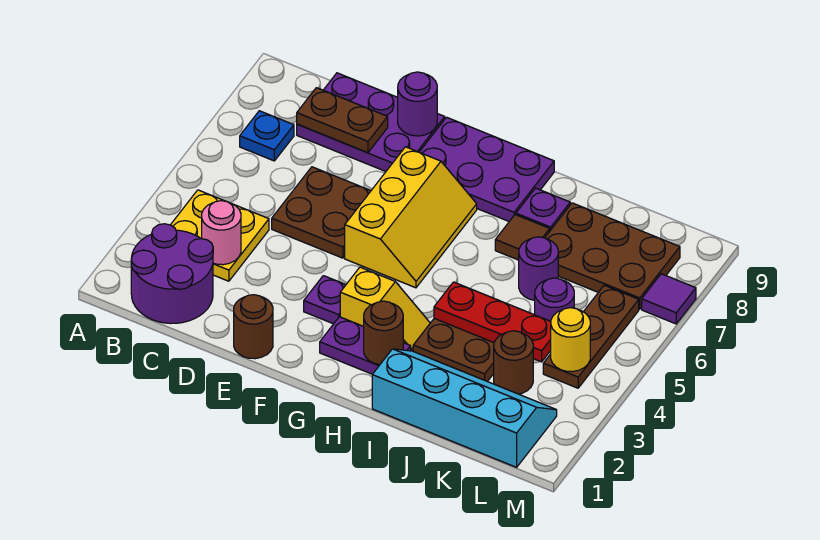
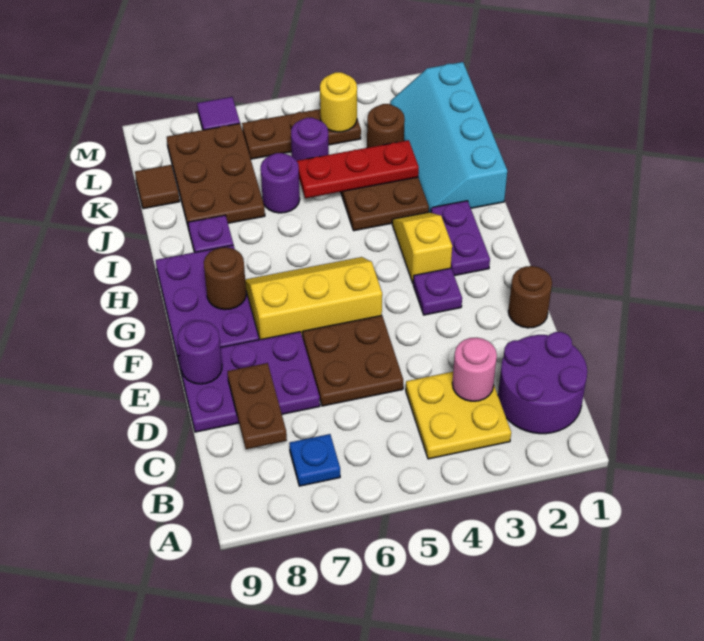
purple 2x3 plate [297,73,445,171] -> purple 2x3 plate turned to [178,332,320,432]
brown 1x1 round brick [364,301,403,365] -> brown 1x1 round brick moved to [204,247,246,310]
red 1x3 plate [434,282,551,362] -> red 1x3 plate turned to [297,140,419,198]
brown 1x1 tile [495,215,550,260] -> brown 1x1 tile moved to [135,165,180,209]

